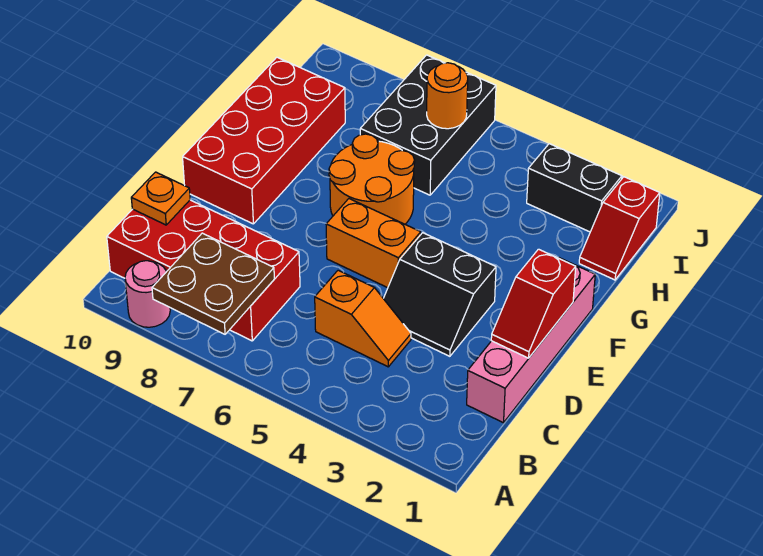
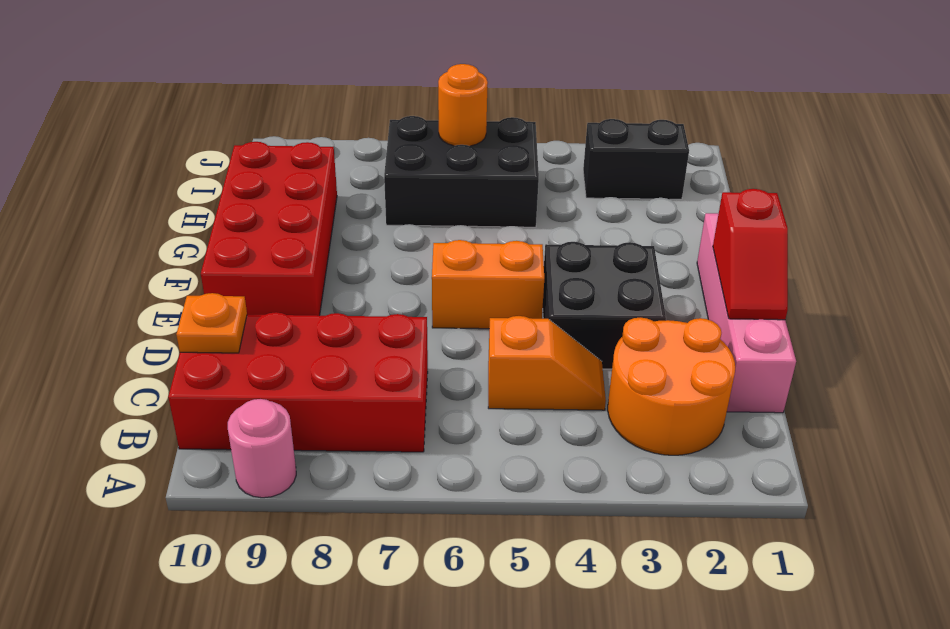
brown 2x2 plate [152,233,274,334] -> none
black 2x2 slope [383,233,496,356] -> black 2x2 brick [543,242,666,369]
orange 2x2 round brick [329,134,415,224] -> orange 2x2 round brick moved to [608,318,735,455]
red 1x2 slope [579,177,660,280] -> none
black 2x3 brick [360,55,496,195] -> black 2x3 brick turned to [384,116,539,227]

